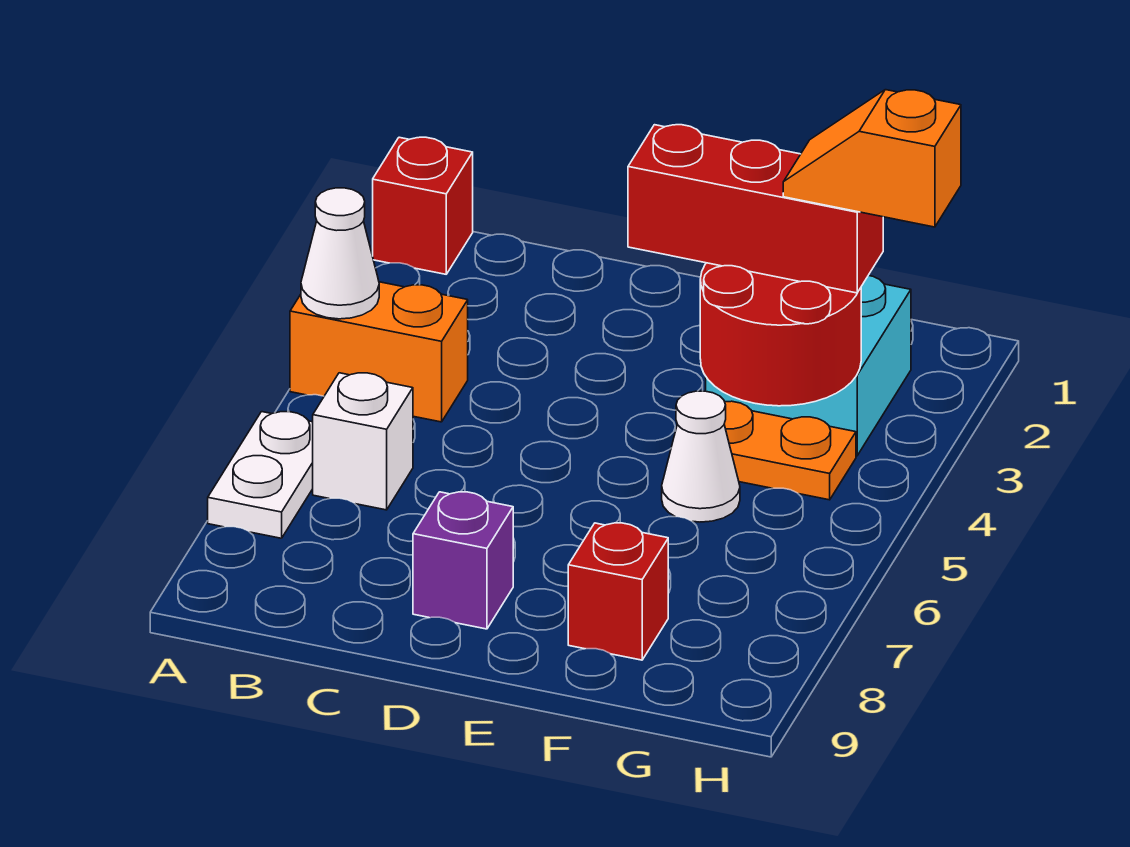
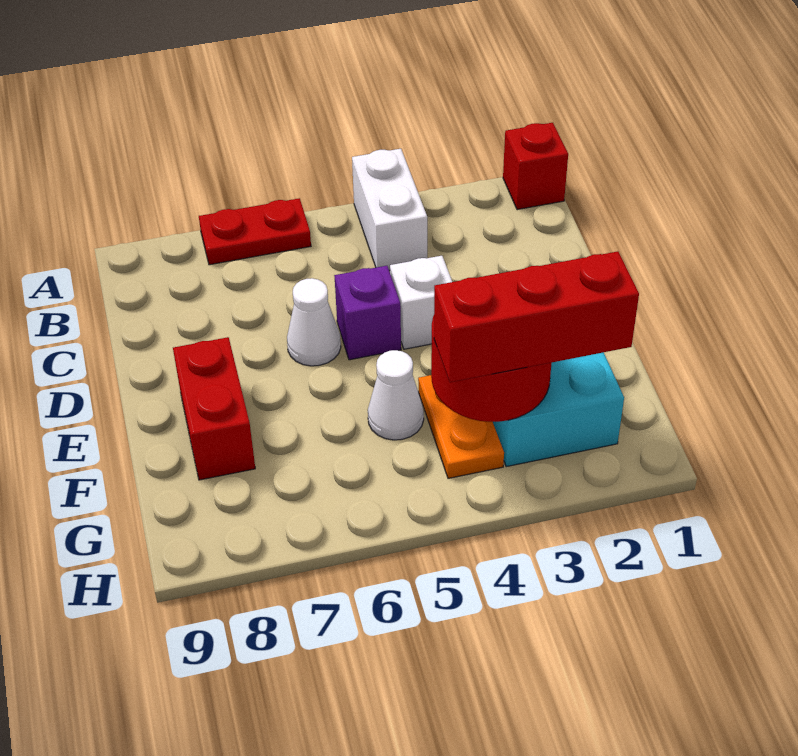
orange 1x2 brick [290,282,468,422] -> white 1x2 brick [352,149,427,271]
white 1x1 cone [301,188,379,319] -> white 1x1 cone moved to [287,278,341,366]
white 1x2 plate [208,412,313,538] -> red 1x2 plate [199,198,311,265]
white 1x1 brick [313,373,413,510] -> white 1x1 brick moved to [390,256,452,349]
purple 1x1 brick [413,492,513,629] -> purple 1x1 brick moved to [334,266,401,360]
red 1x3 brick [628,125,883,293] -> red 1x3 brick turned to [434,251,639,382]
red 1x1 brick [568,523,668,660] -> red 1x2 brick [173,337,255,480]
orange 1x2 slope [783,90,961,227] -> none

